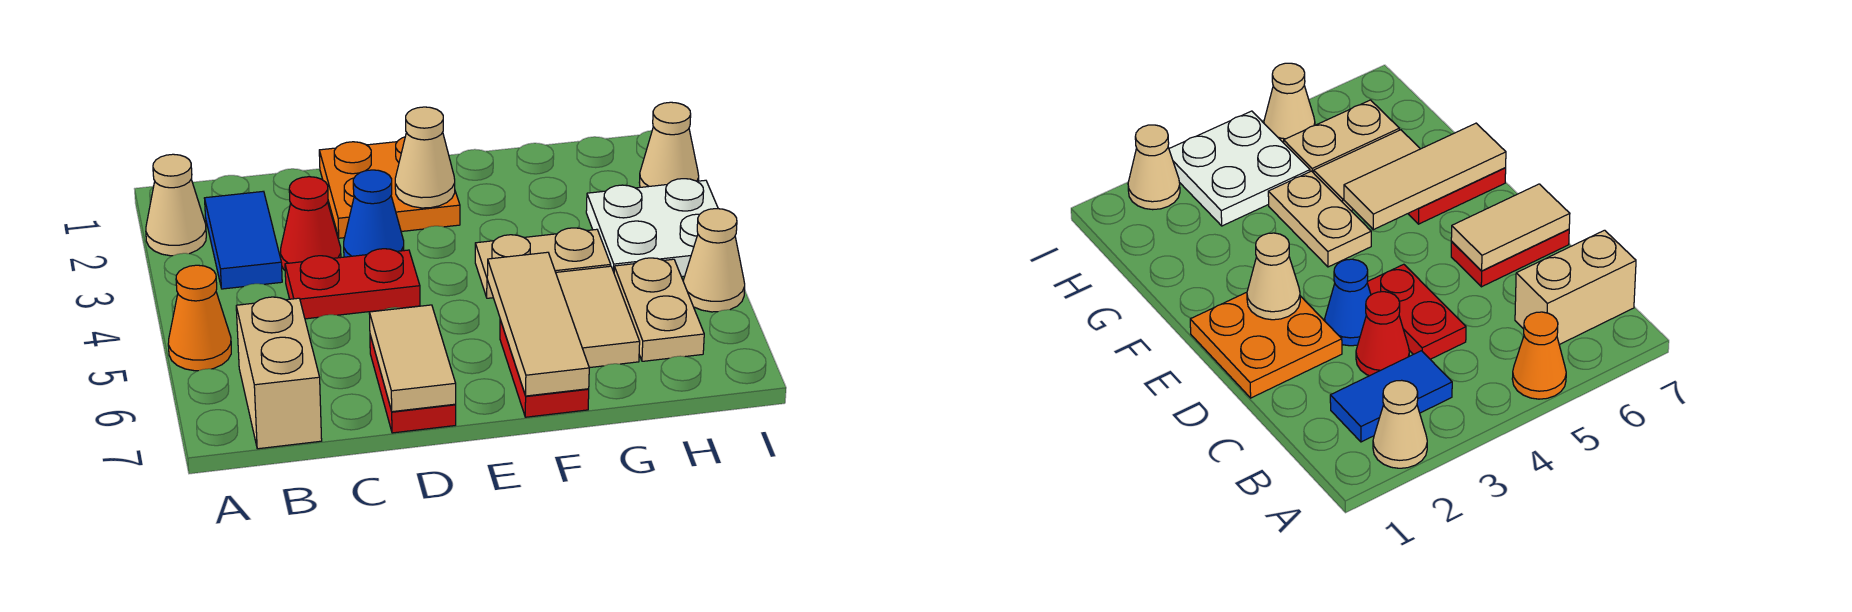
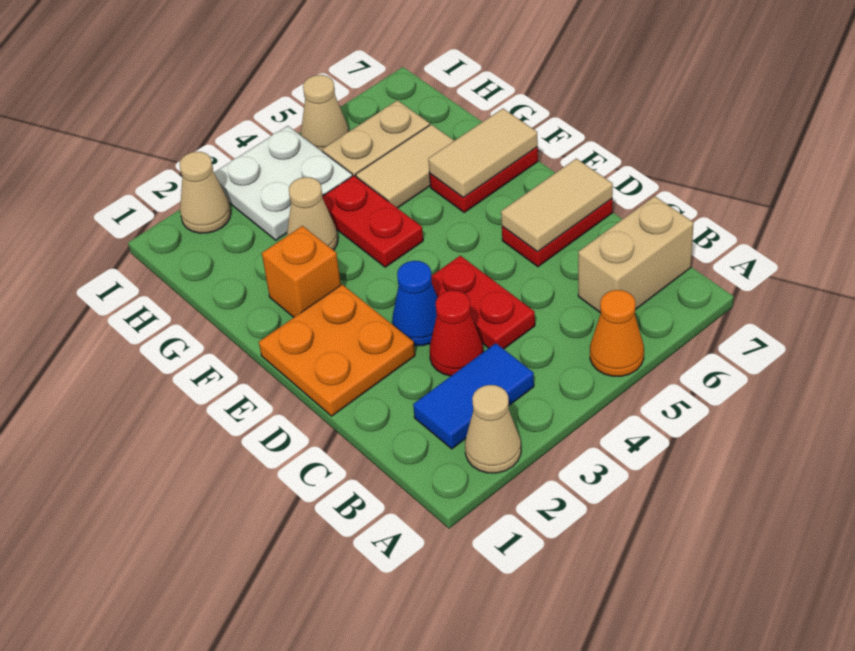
tan 1x1 cone [395,107,455,208] -> tan 1x1 cone moved to [287,177,338,250]
none -> orange 1x1 brick [262,226,341,317]
tan 1x2 plate [475,228,611,298] -> red 1x2 plate [322,176,423,267]
tan 1x3 tile [487,252,589,396] -> tan 1x2 tile [428,109,538,197]

